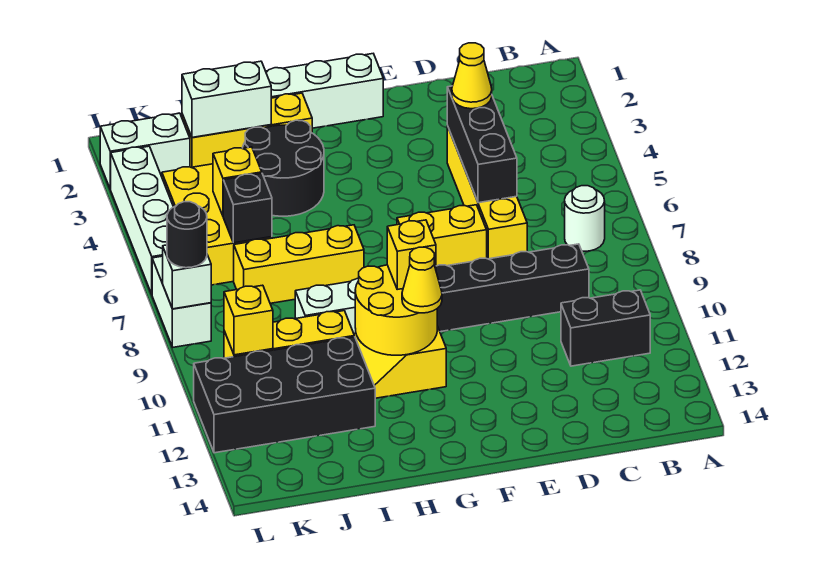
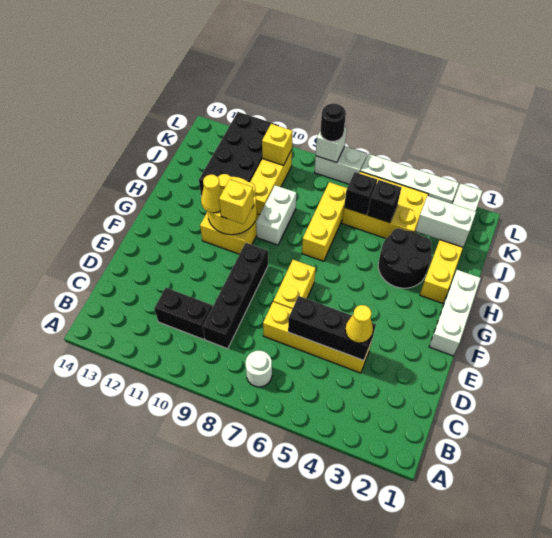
black 1x2 brick [561,290,650,366] -> black 1x2 brick turned to [154,288,213,339]
white 1x2 brick [182,61,271,137] -> white 1x2 brick turned to [416,196,476,247]
yellow 1x1 brick [213,147,262,215] -> black 1x1 brick [368,180,402,223]

